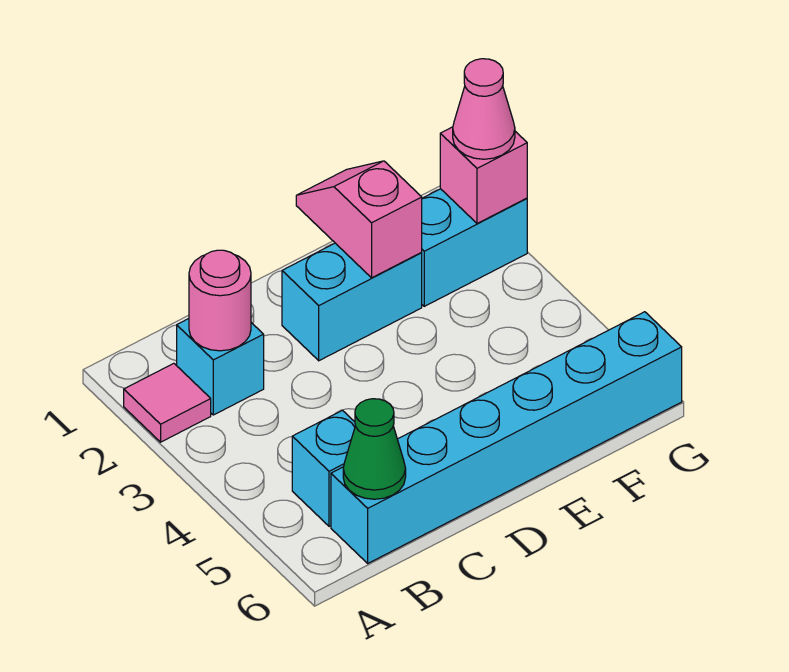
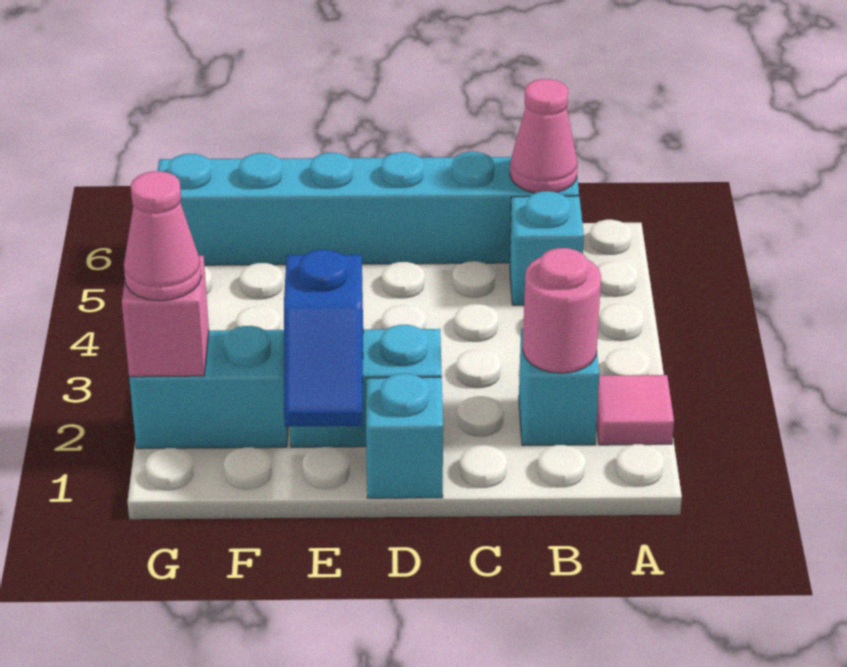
green 1x1 cone [343,399,406,499] -> pink 1x1 cone [510,79,578,193]
none -> cyan 1x1 brick [366,374,443,498]
pink 1x2 slope [296,161,422,278] -> blue 1x2 slope [284,250,363,427]

